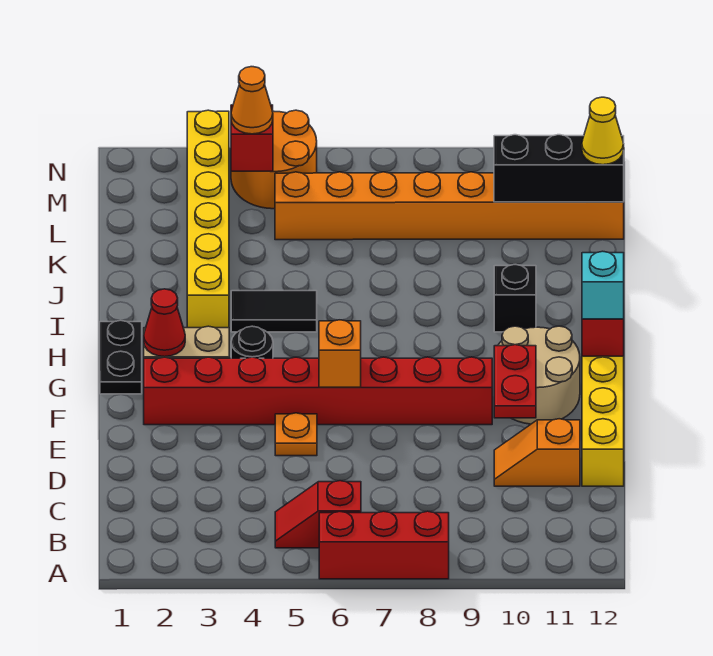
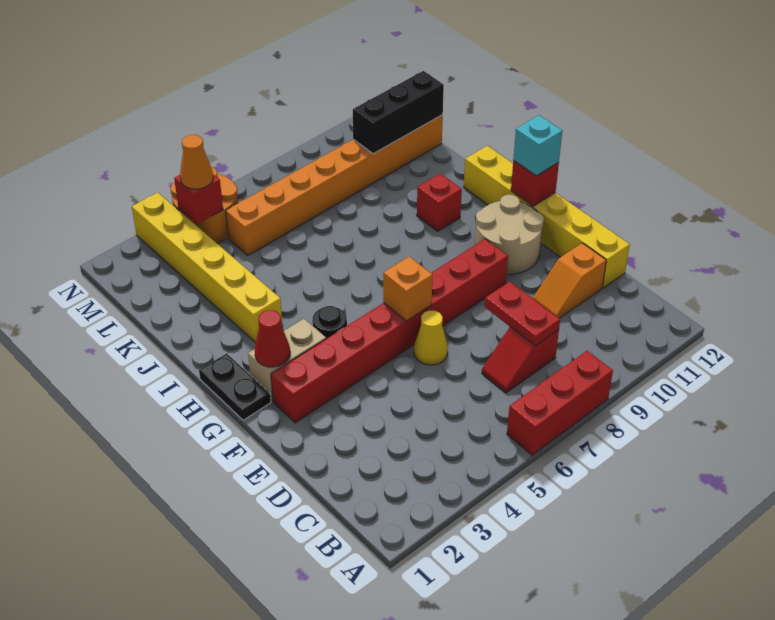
red 1x2 slope [275,481,361,548] -> red 1x2 slope moved to [482,327,559,393]
orange 1x1 plate [275,413,317,456] -> none
red 1x2 plate [494,345,536,418] -> red 1x2 plate moved to [485,282,560,346]
black 1x2 tile [231,291,317,332] -> none
black 1x1 brick [494,265,536,332] -> red 1x1 brick [417,173,462,231]
yellow 1x1 cone [582,97,624,165] -> yellow 1x1 cone moved to [414,310,448,365]

